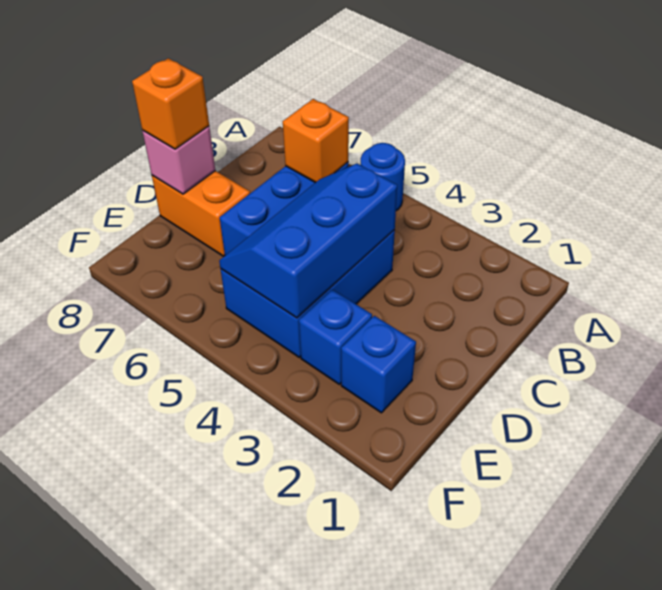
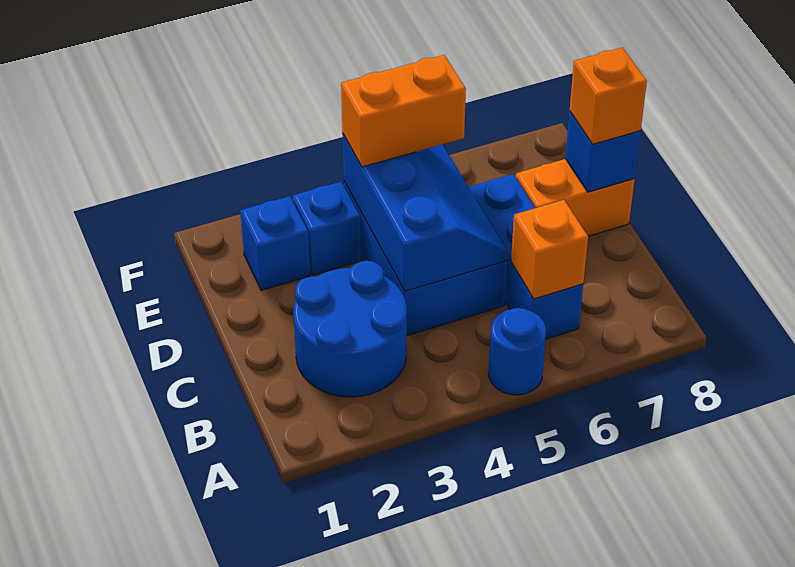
none -> blue 2x2 round brick [293,261,407,397]
pink 1x1 brick [143,126,215,194] -> blue 1x1 brick [565,111,641,192]
none -> orange 1x2 brick [341,55,466,167]

